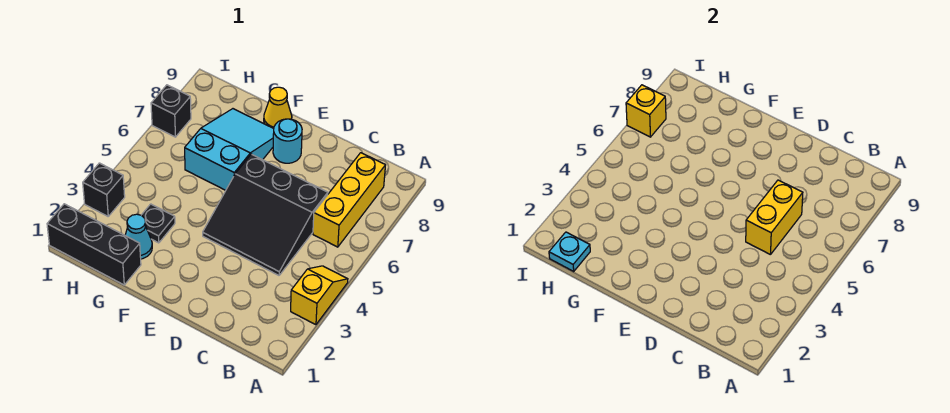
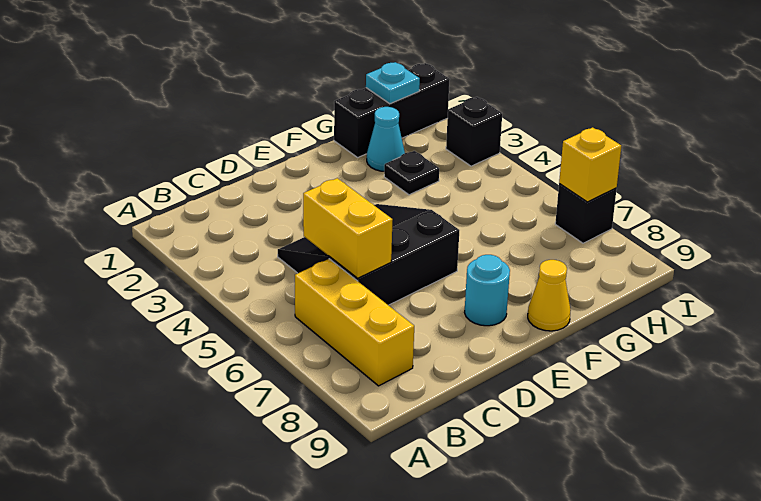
yellow 1x2 slope [291,266,348,325] -> none
cyan 2x3 slope [185,109,274,190] -> none

